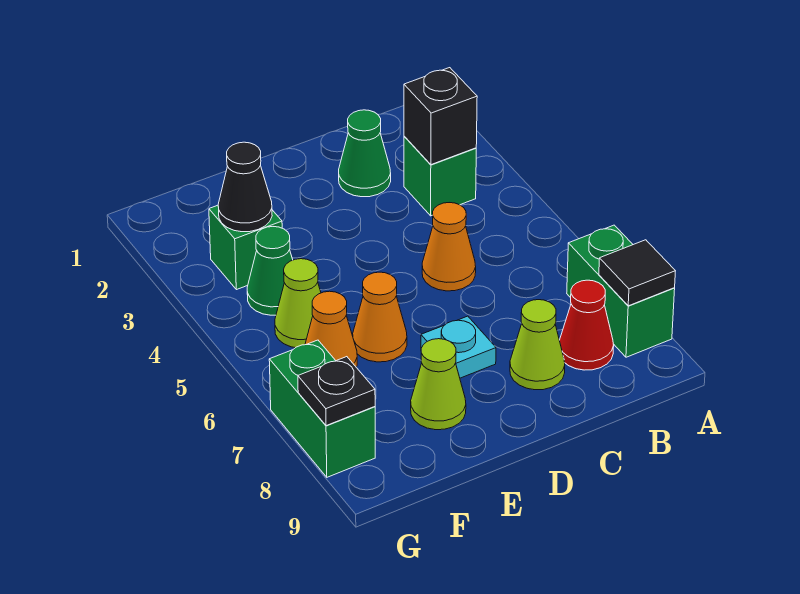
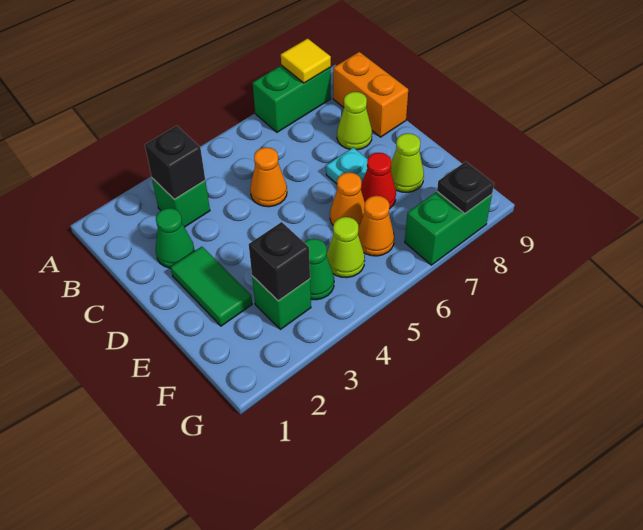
black 1x1 tile [599,240,675,306] -> yellow 1x1 tile [281,39,331,83]
red 1x1 cone [559,280,614,370] -> red 1x1 cone moved to [361,153,396,209]
none -> orange 1x2 brick [333,52,408,137]
none -> green 1x2 tile [171,247,252,326]
black 1x1 cone [218,142,272,232] -> black 1x1 brick [249,222,310,301]

